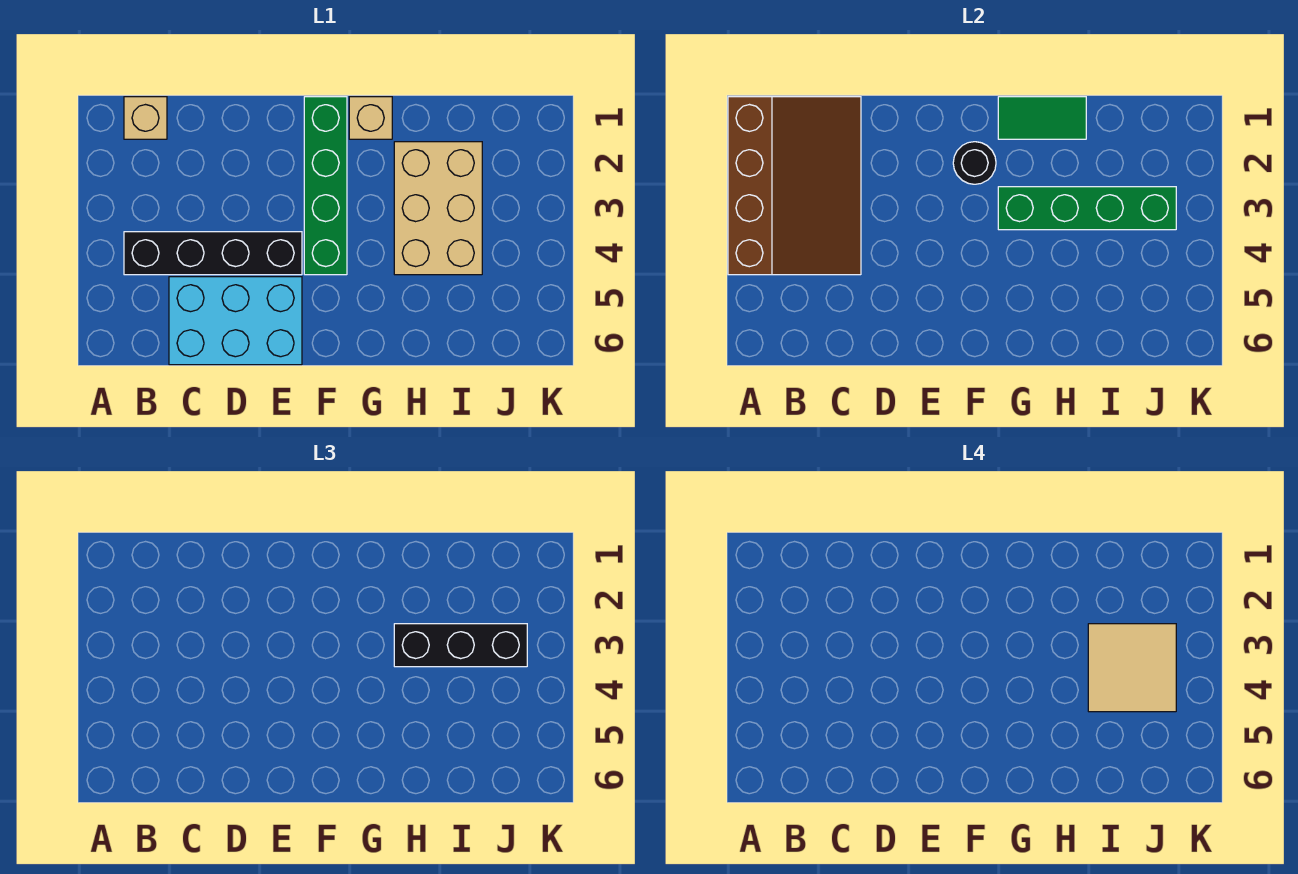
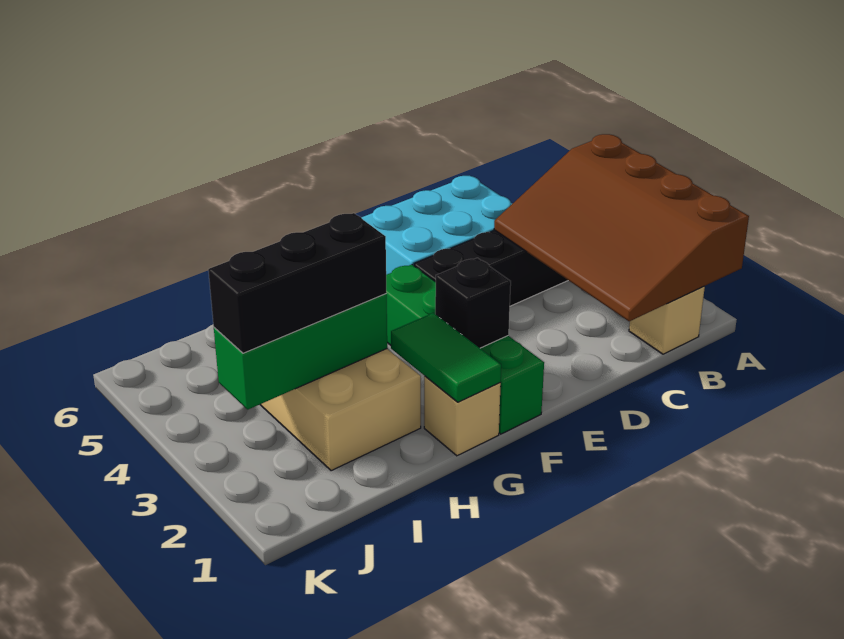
black 1x1 round brick [953,142,996,184] -> black 1x1 brick [435,258,511,348]
green 1x2 tile [998,97,1086,139] -> green 1x2 tile turned to [391,313,501,402]
green 1x4 brick [998,187,1176,230] -> green 1x3 brick [214,294,387,410]
tan 2x2 tile [1088,624,1176,712] -> none

